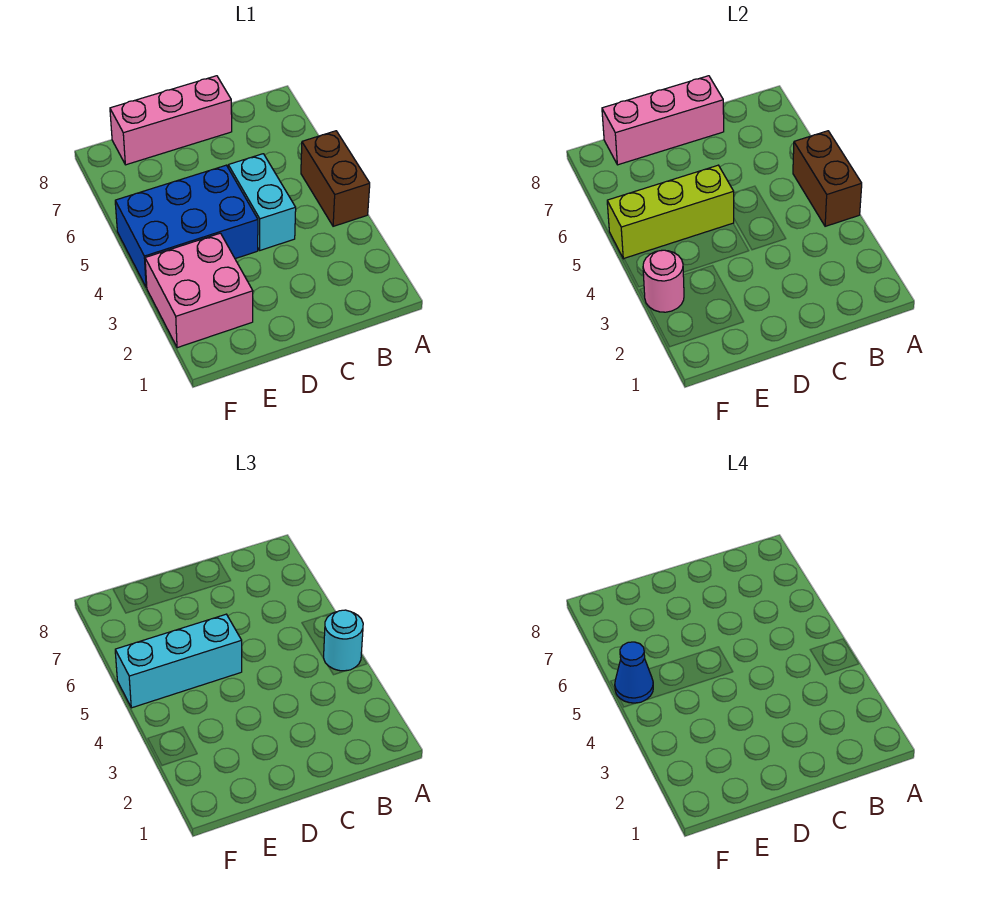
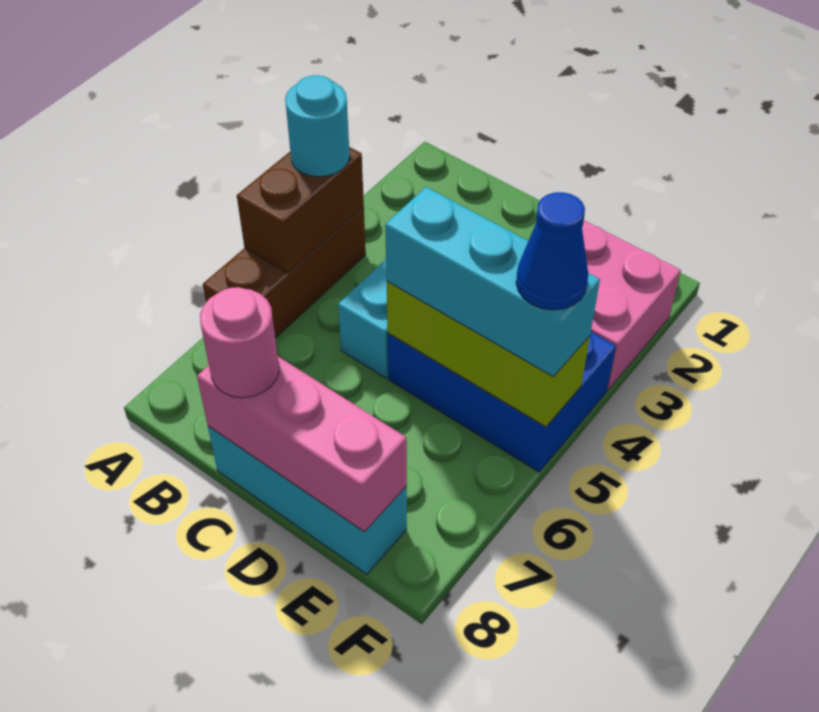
brown 1x2 brick [301,131,370,226] -> brown 1x3 brick [203,206,366,338]
pink 1x3 brick [110,76,232,165] -> cyan 1x3 brick [208,426,407,574]
pink 1x1 round brick [643,250,684,312] -> pink 1x1 round brick moved to [200,287,279,398]

